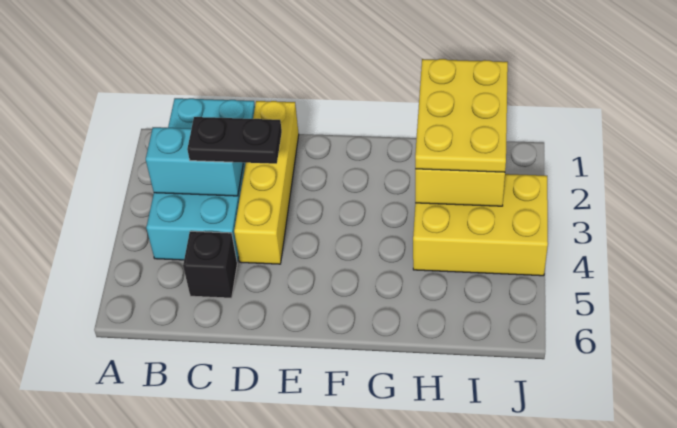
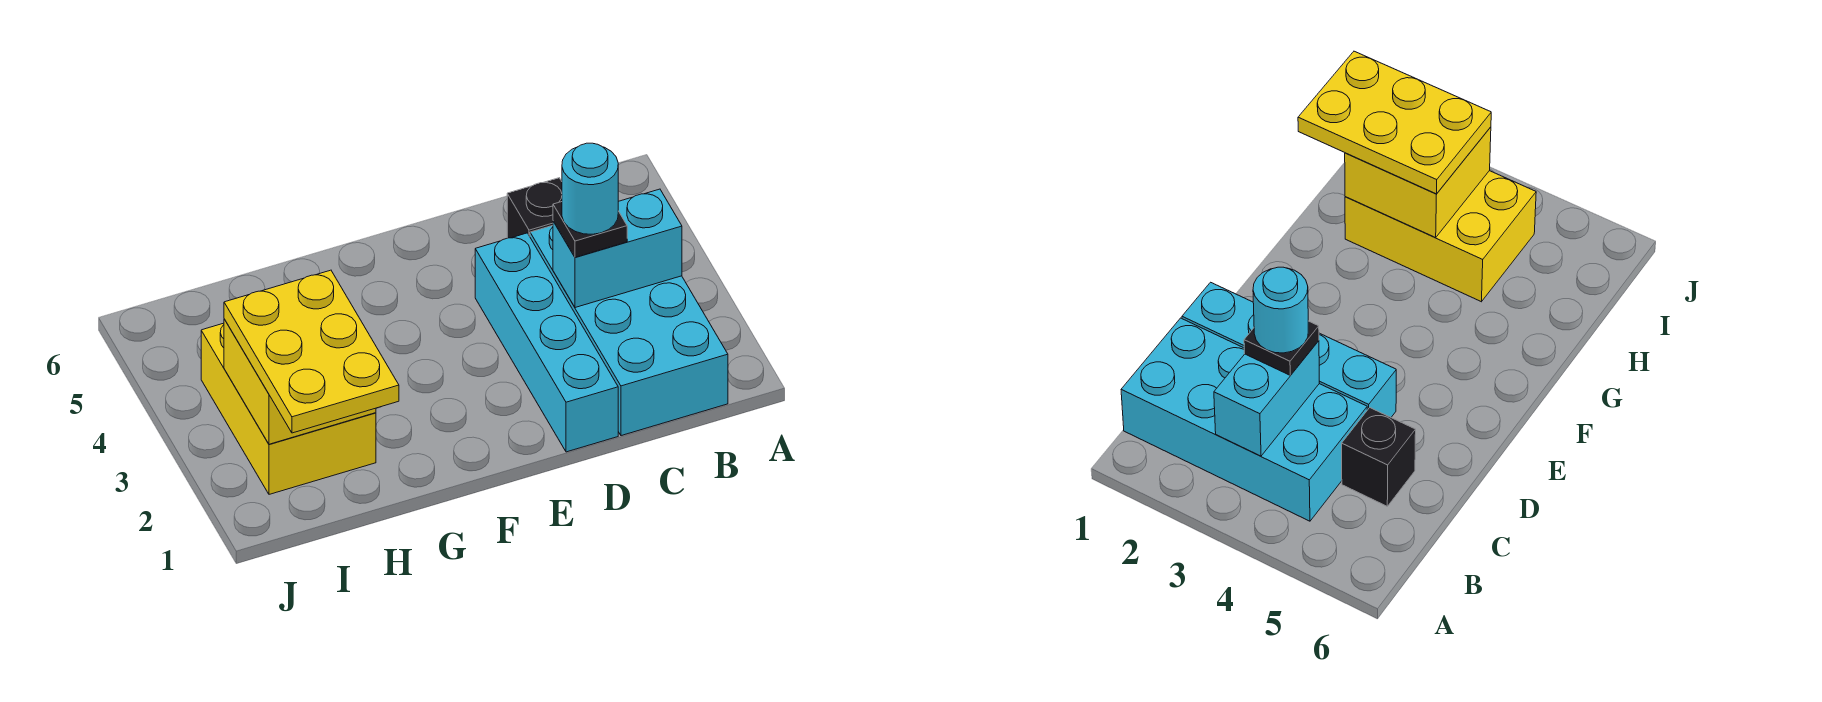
black 1x2 plate [187,117,282,164] -> black 1x1 plate [553,202,627,257]
none -> cyan 1x1 round brick [562,143,618,234]
yellow 1x4 brick [234,101,299,264] -> cyan 1x4 brick [475,233,618,452]
yellow 2x3 brick [413,174,548,276] -> yellow 2x3 brick turned to [201,323,376,494]

